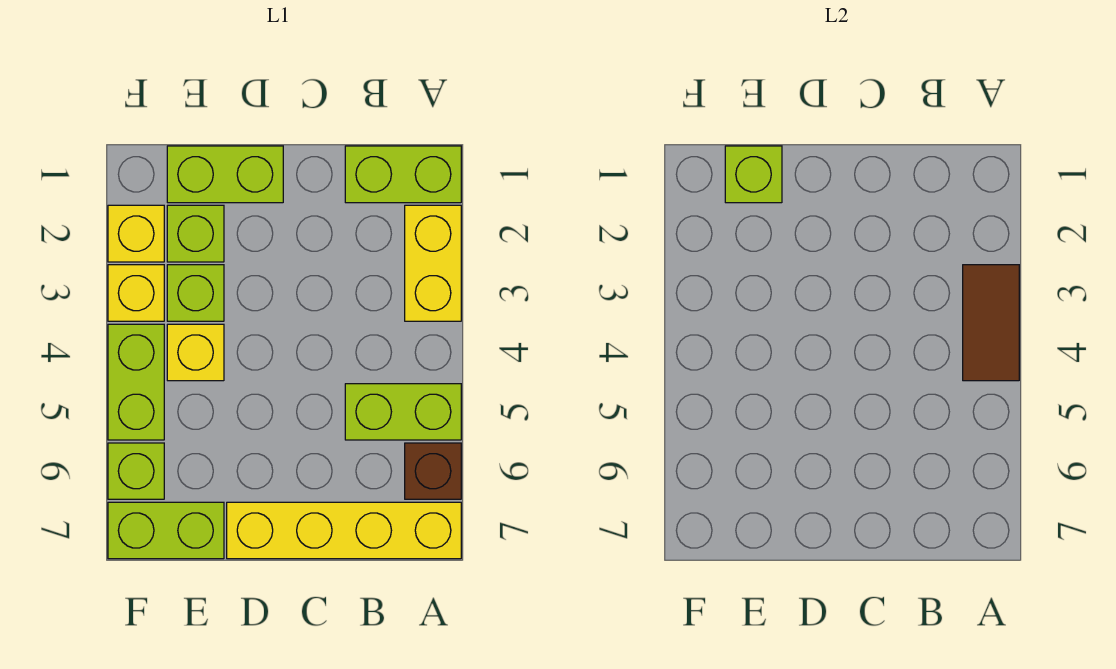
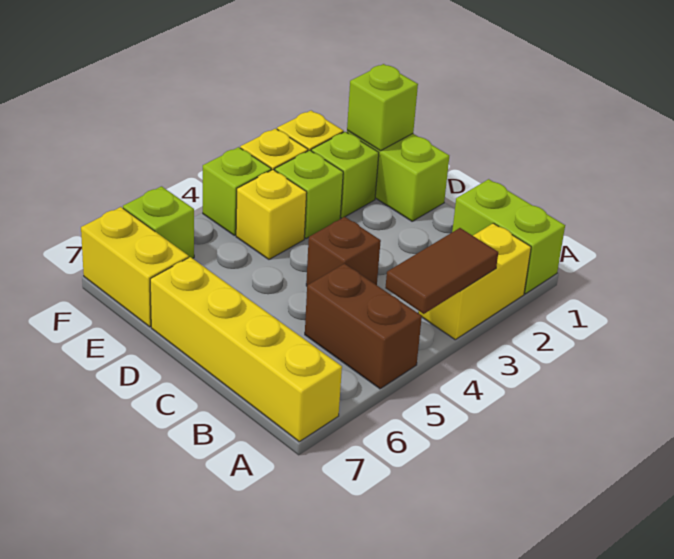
lime 1x2 brick [345,384,461,440] -> brown 1x2 brick [305,264,422,389]
brown 1x1 brick [405,443,461,499] -> brown 1x1 brick moved to [306,217,381,286]
lime 1x2 brick [108,502,224,559] -> yellow 1x2 brick [81,207,189,327]
lime 1x2 brick [108,324,164,440] -> lime 1x1 brick [203,147,271,235]

